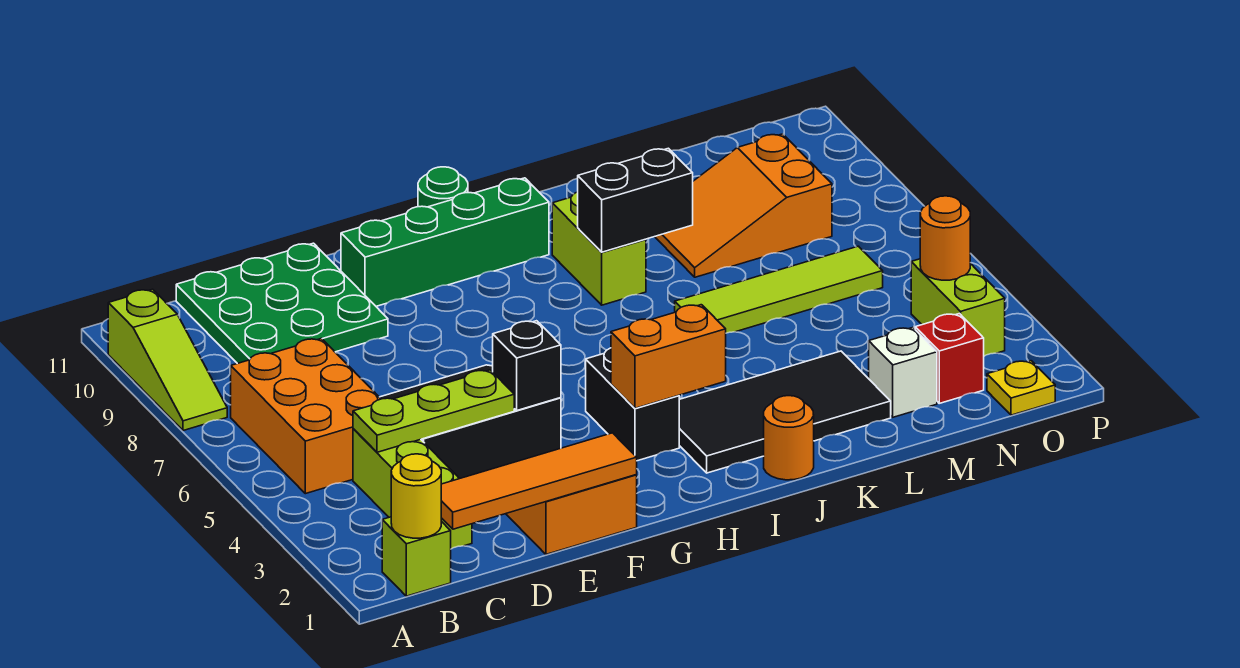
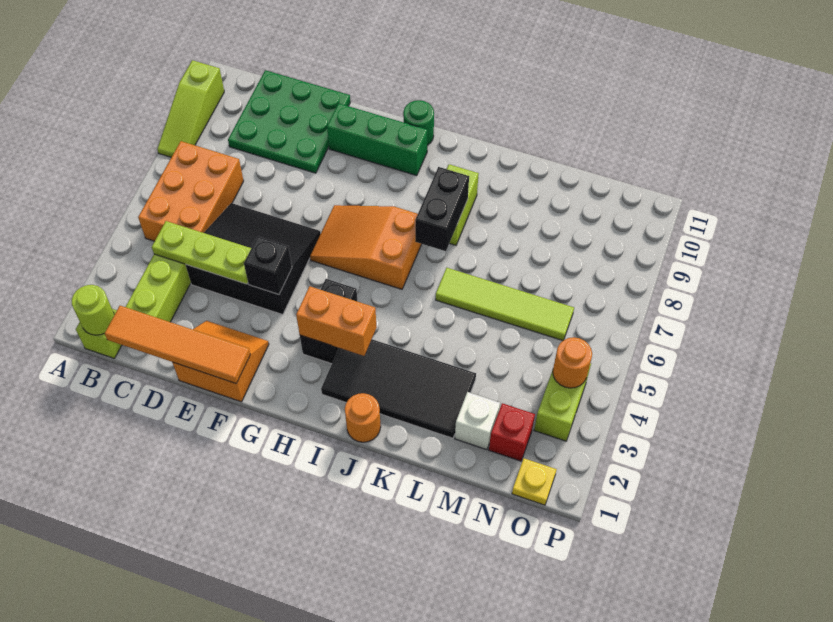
yellow 1x1 round brick [391,454,441,538] -> lime 1x1 round brick [72,285,114,335]
green 1x4 brick [341,178,549,306] -> green 1x3 brick [327,103,427,176]
black 1x2 brick [578,148,693,252] -> black 1x2 brick turned to [415,167,469,251]
orange 2x3 slope [655,134,832,277] -> orange 2x3 slope moved to [310,205,422,289]

